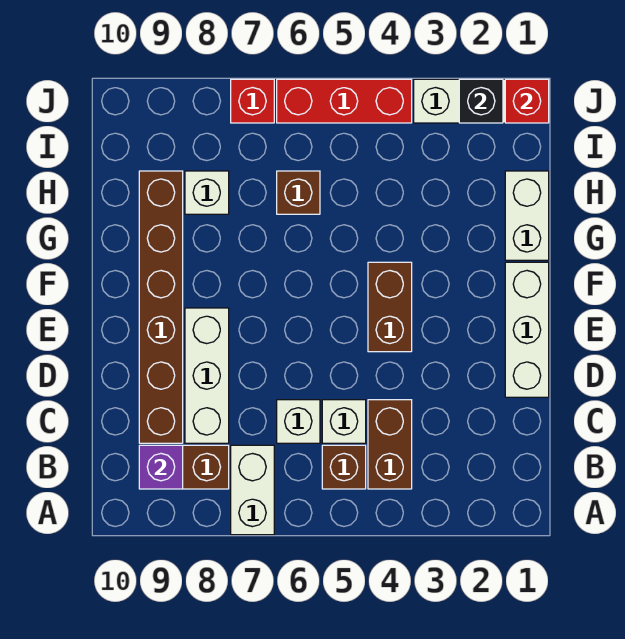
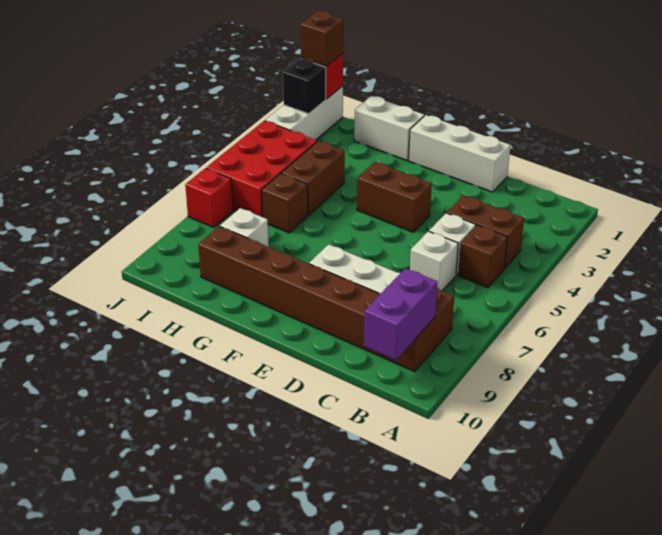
white 1x2 brick [231,445,274,535] -> none
purple 1x1 brick [139,445,183,489] -> purple 1x2 brick [364,268,438,360]
none -> brown 1x2 brick [281,141,345,215]
none -> brown 1x1 brick [300,11,343,66]
red 1x3 brick [277,79,412,123] -> red 2x3 brick [206,121,317,217]

